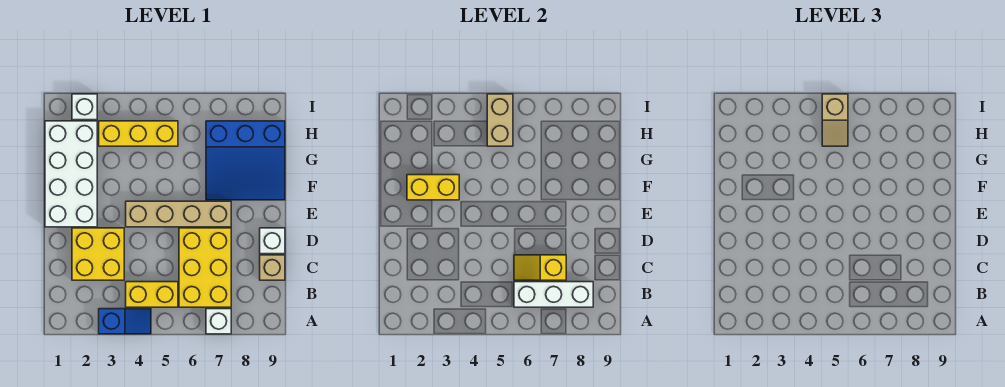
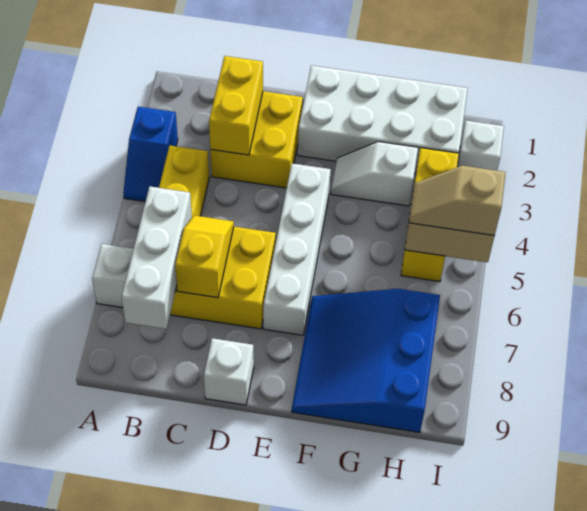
tan 1x1 brick [260,255,285,280] -> none
tan 1x4 brick [126,201,231,227] -> white 1x4 brick [263,163,331,335]
yellow 1x2 brick [407,175,459,200] -> yellow 1x2 brick moved to [209,56,263,155]
none -> white 1x2 slope [331,142,418,206]

